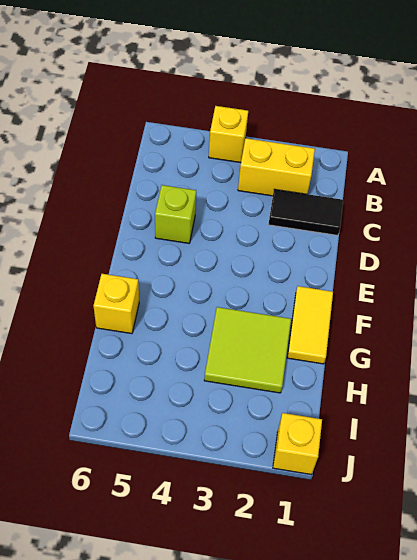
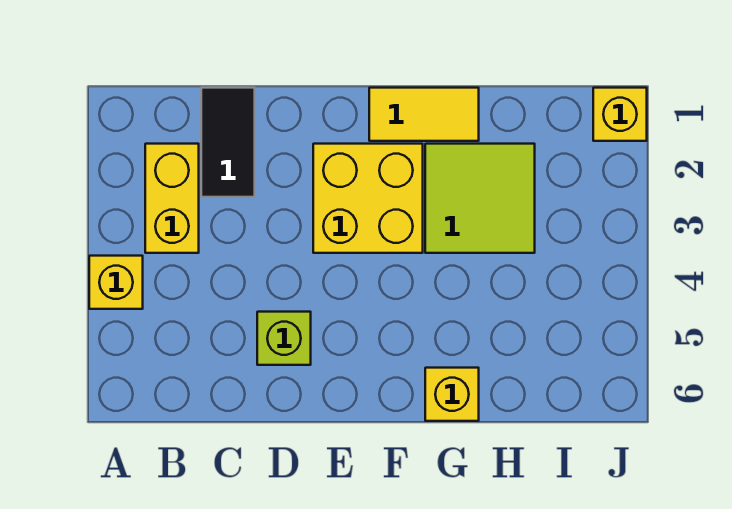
none -> yellow 2x2 brick [313,144,423,253]

